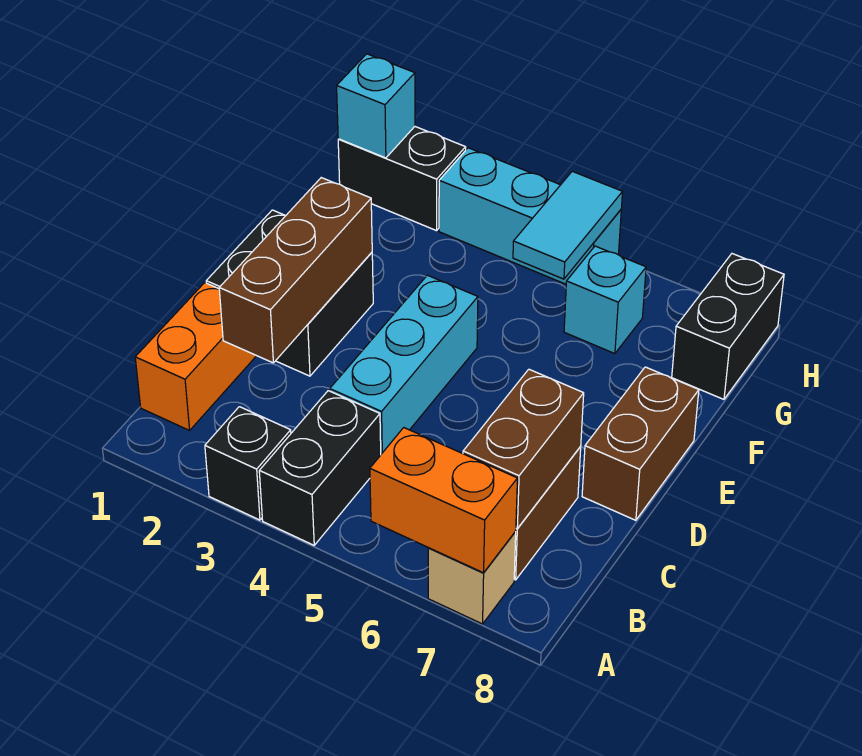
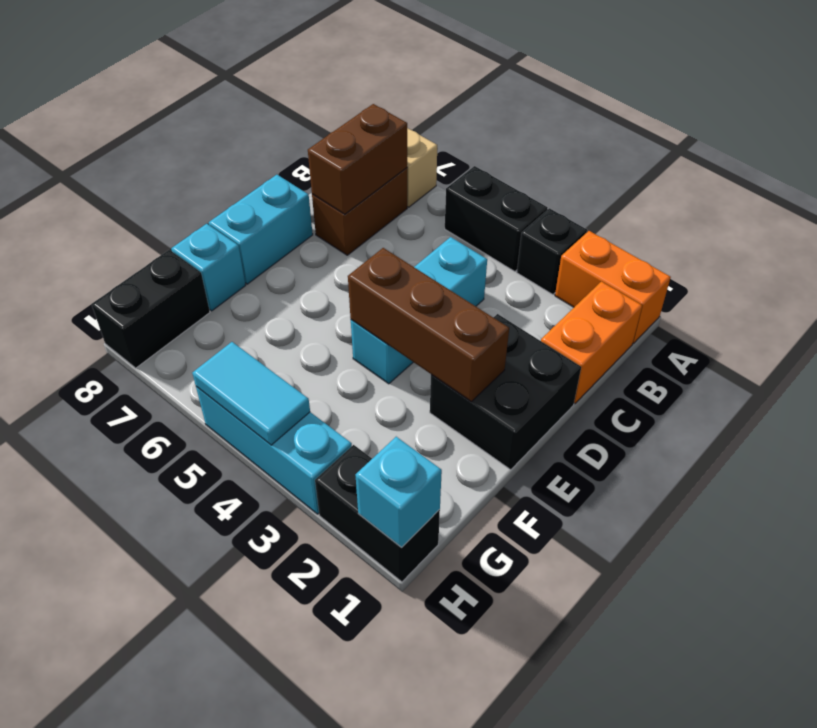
black 1x2 brick [259,391,381,545] -> black 1x2 brick turned to [445,166,547,272]
orange 1x2 brick [370,428,517,573] -> orange 1x2 brick moved to [555,231,671,343]
brown 1x3 brick [219,178,372,363] -> brown 1x3 brick turned to [348,248,509,401]
brown 1x2 brick [582,367,699,520] -> cyan 1x2 brick [209,175,313,284]
cyan 1x2 tile [513,171,622,279] -> cyan 1x2 tile turned to [192,342,310,445]
cyan 1x1 brick [564,246,646,354] -> cyan 1x1 brick moved to [171,224,246,311]

